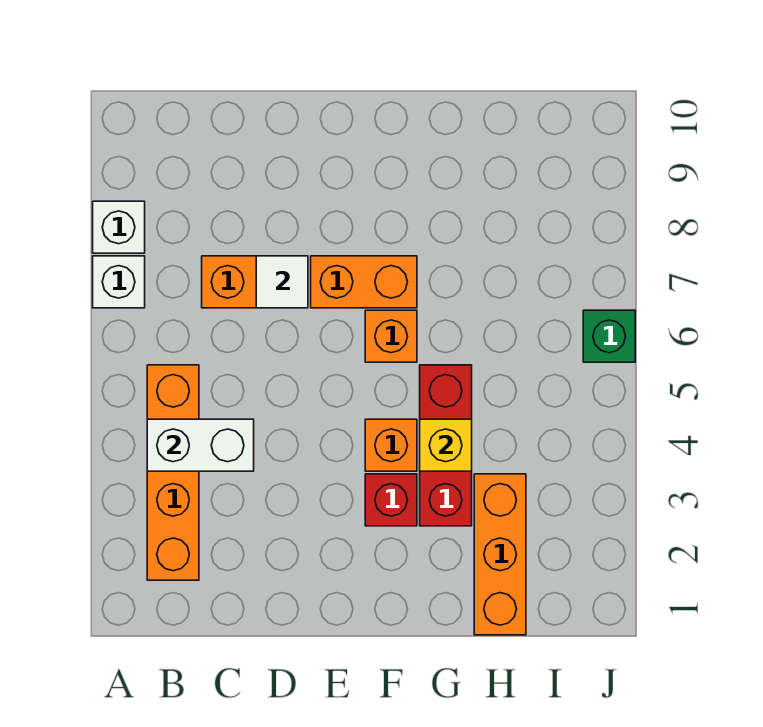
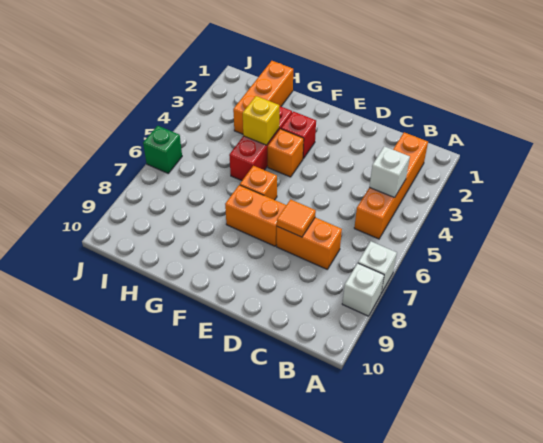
white 1x2 brick [147,419,254,471] -> white 1x1 brick [369,146,410,198]
white 1x1 tile [256,256,308,308] -> orange 1x1 tile [277,200,316,237]

